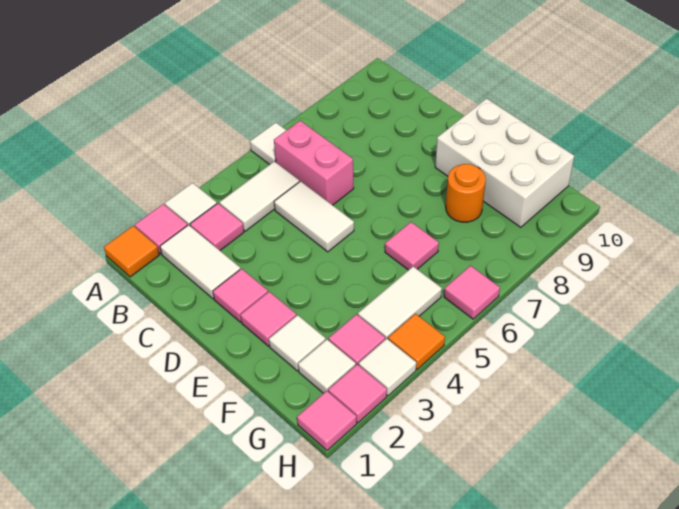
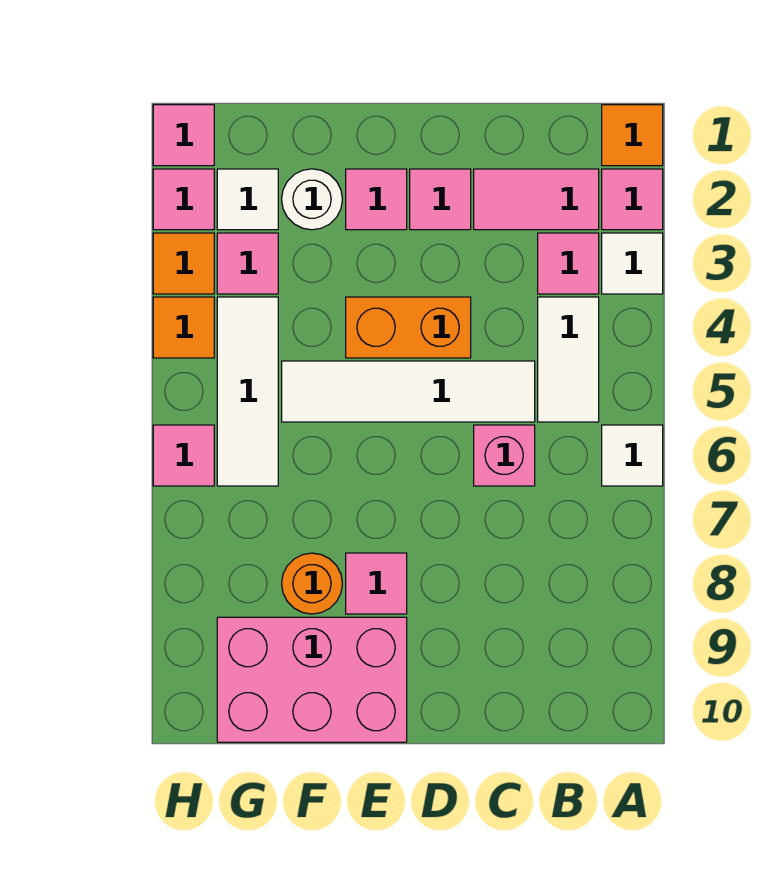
white 1x2 tile [160,225,240,299] -> pink 1x2 tile [474,169,599,230]
pink 1x2 brick [274,121,354,205] -> pink 1x1 brick [474,425,535,486]
white 1x2 tile [274,181,354,252] -> white 1x4 tile [282,361,535,422]
none -> orange 1x2 brick [346,297,471,358]
white 2x3 brick [435,99,574,227] -> pink 2x3 brick [217,617,407,742]
white 1x1 tile [269,315,326,371] -> white 1x1 round brick [282,169,342,230]
pink 1x1 tile [385,222,439,270] -> pink 1x1 tile moved to [346,553,407,614]
white 1x2 tile [358,267,442,339] -> white 1x3 tile [217,297,278,486]
white 1x1 tile [359,339,416,396] -> orange 1x1 tile [153,233,214,294]

